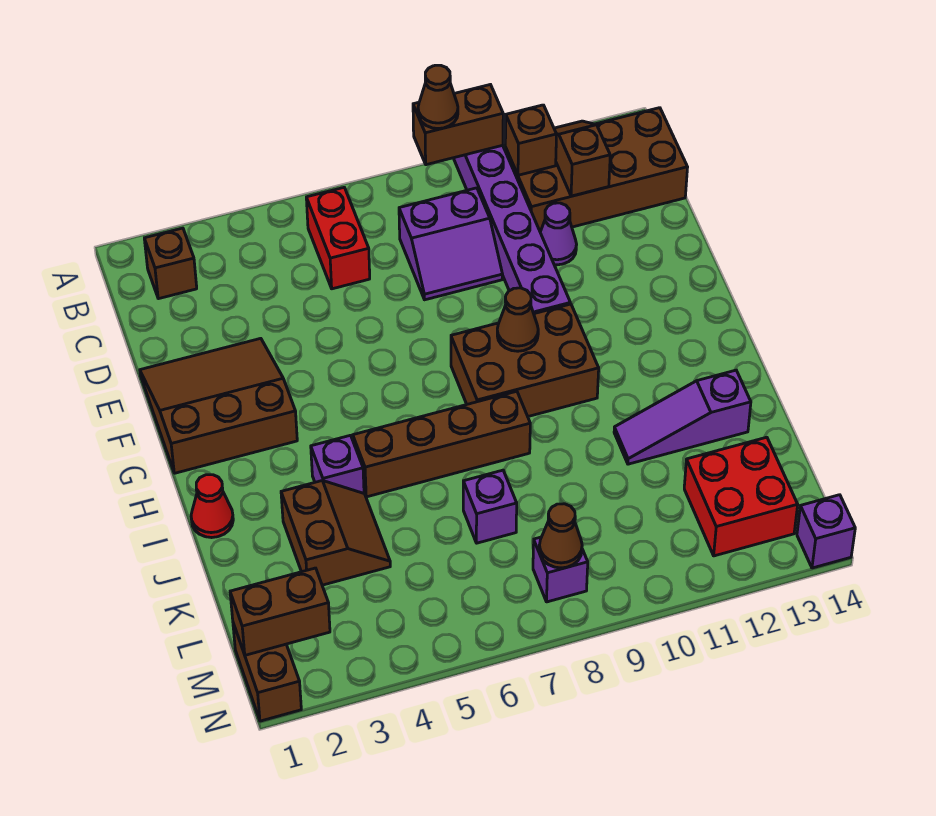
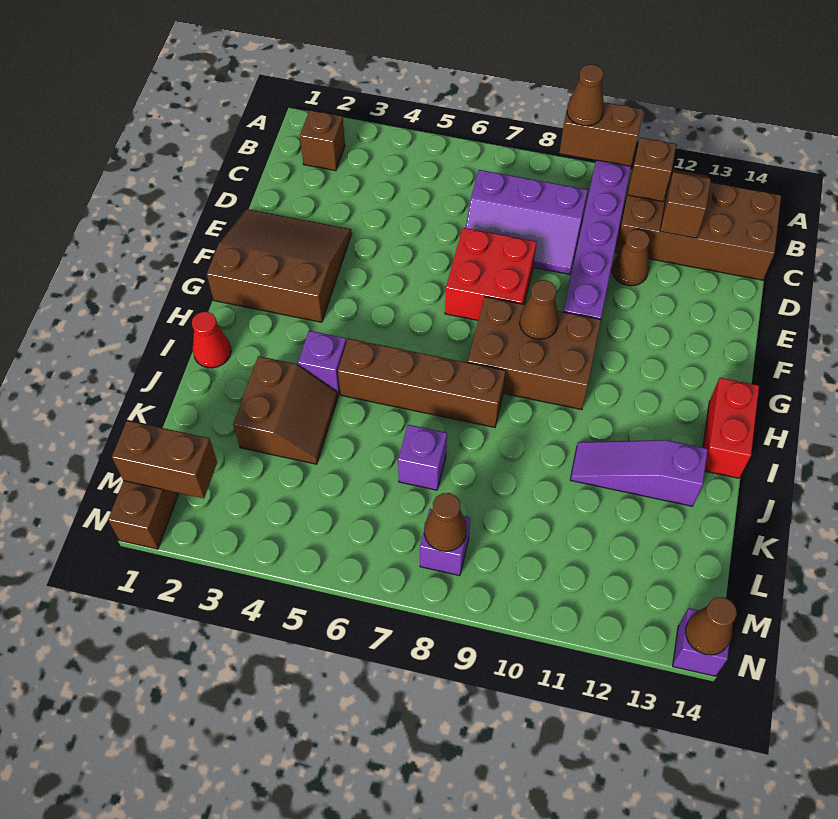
red 1x2 brick [306,188,370,289] -> red 1x2 brick moved to [703,378,759,478]
purple 2x2 slope [399,188,503,300] -> purple 2x3 slope [466,170,588,274]
purple 1x1 cone [540,203,577,265] -> brown 1x1 cone [612,230,650,286]
red 2x2 brick [684,437,798,556] -> red 2x2 brick moved to [445,228,536,320]
none -> brown 1x1 cone [686,597,737,655]

